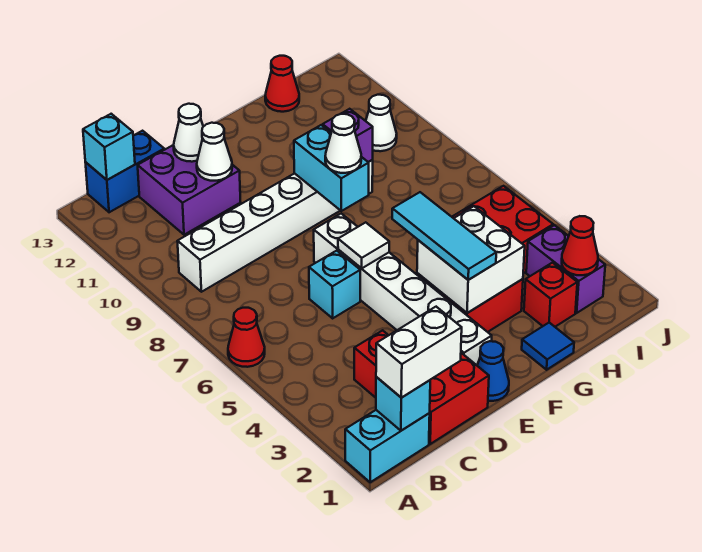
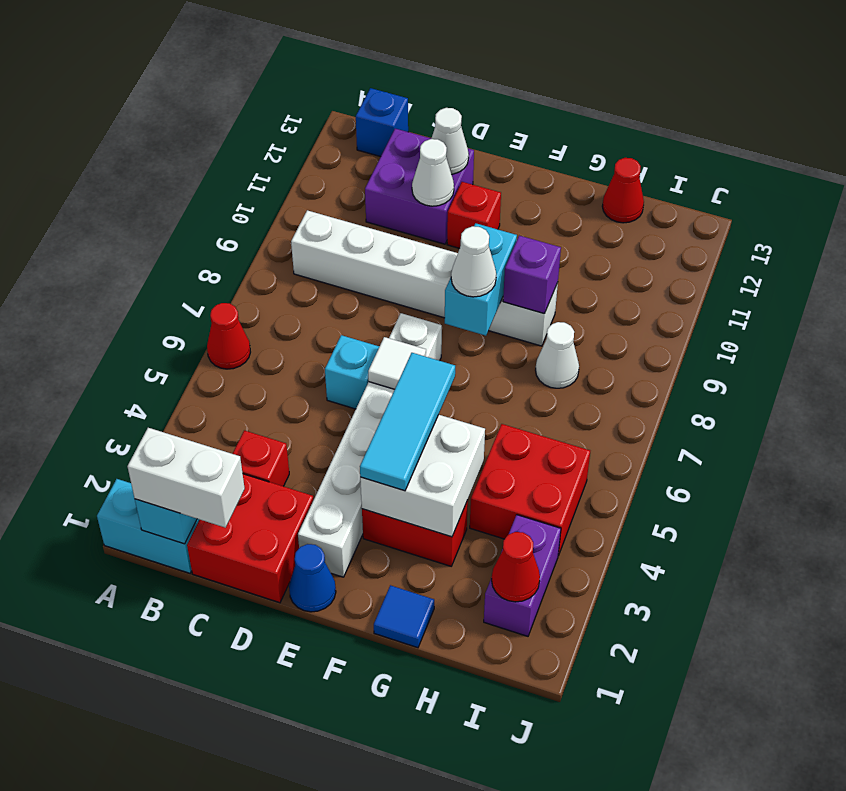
blue 1x2 brick [85,131,164,212] -> blue 1x1 brick [356,88,408,157]
cyan 1x1 brick [83,114,135,180] -> none
red 1x1 brick [524,263,577,327] -> red 1x1 brick moved to [447,182,501,248]
white 1x1 cone [366,95,397,151] -> white 1x1 cone moved to [536,322,579,388]

